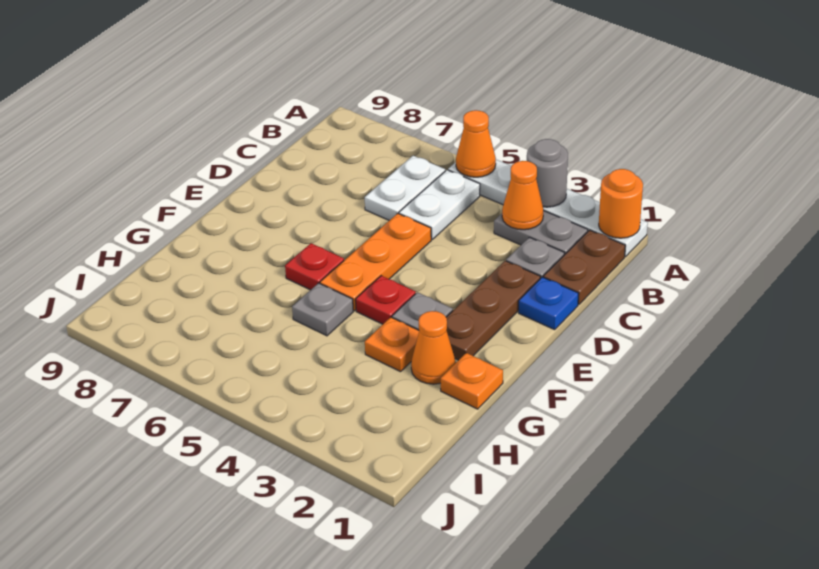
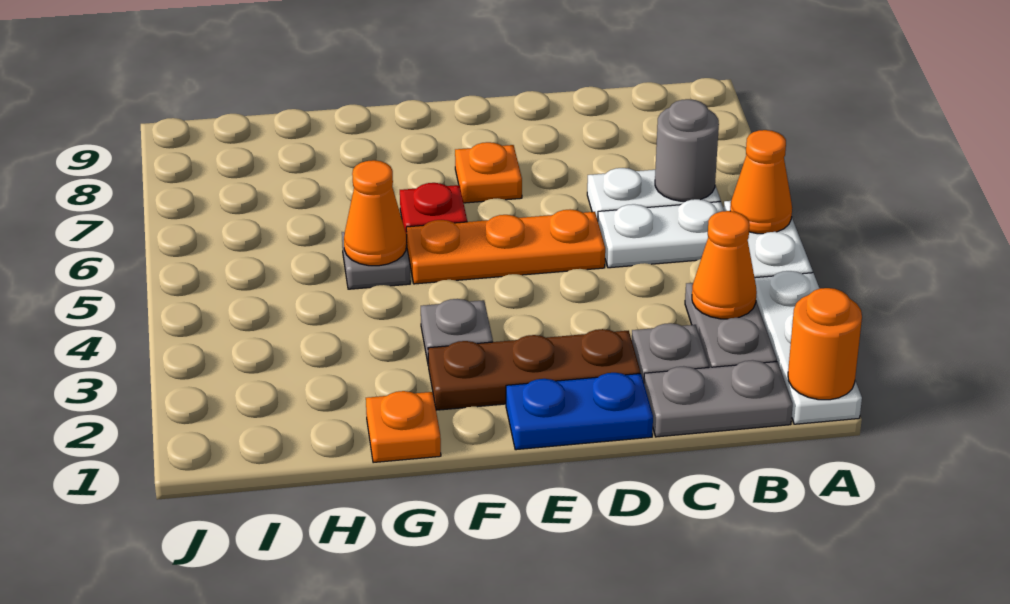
grey 1x1 round brick [527,139,568,207] -> grey 1x1 round brick moved to [655,99,719,201]
brown 1x2 plate [543,230,625,305] -> grey 1x2 plate [644,360,793,437]
blue 1x1 plate [519,277,579,330] -> blue 1x2 plate [506,373,653,450]
red 1x1 plate [356,276,416,324] -> none
orange 1x1 cone [411,311,456,384] -> orange 1x1 cone moved to [344,160,406,266]
orange 1x1 plate [365,317,419,372] -> orange 1x1 plate moved to [455,142,522,203]

